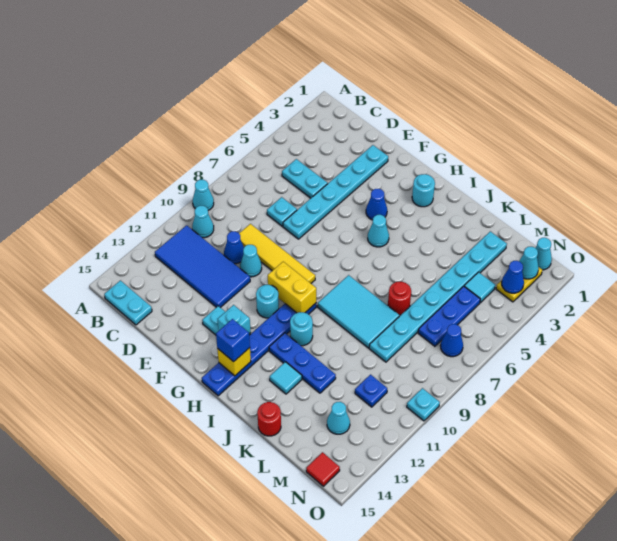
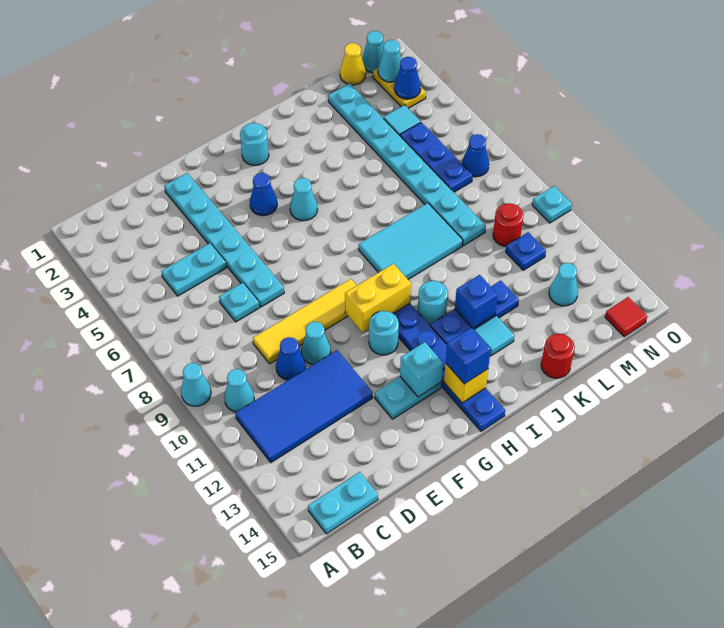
none -> blue 1x1 brick [455,275,498,328]
red 1x1 round brick [388,282,411,315] -> red 1x1 round brick moved to [493,203,524,246]
none -> yellow 1x1 cone [340,43,366,85]

